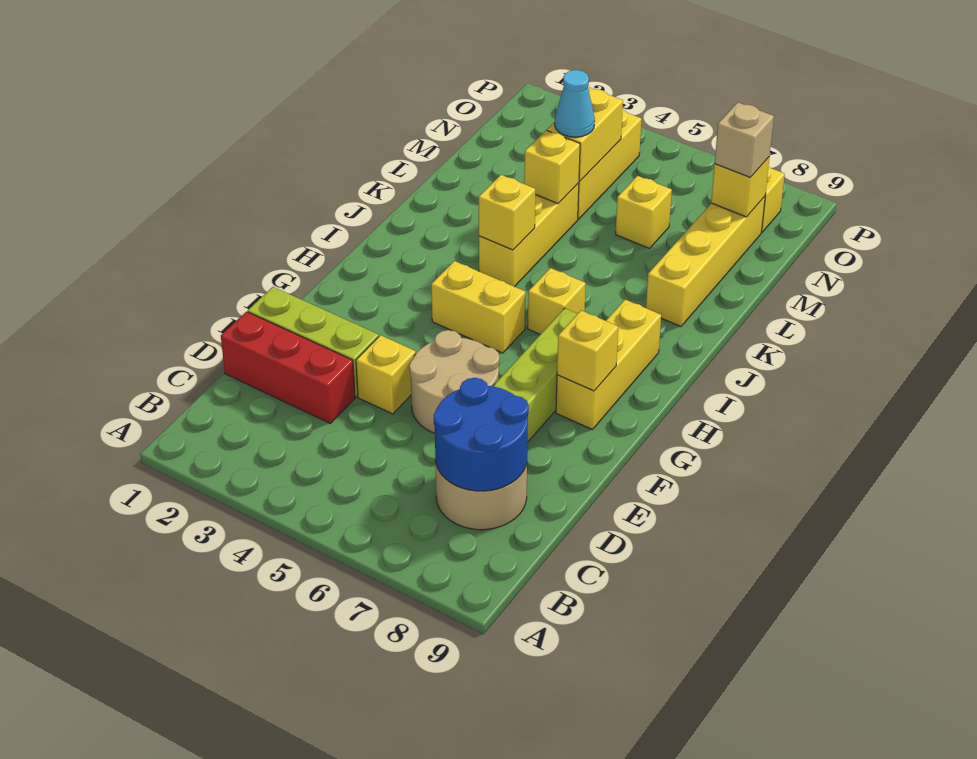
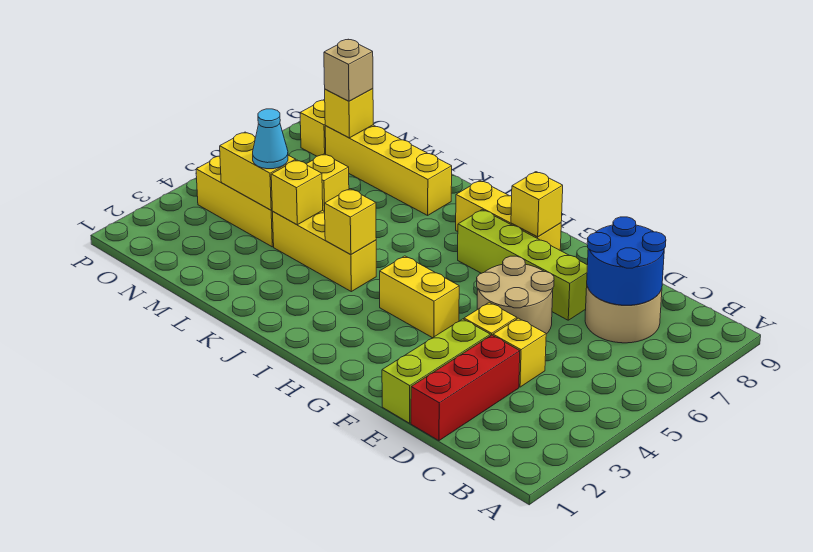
yellow 1x2 brick [431,261,525,353] -> yellow 1x2 brick turned to [380,256,459,338]
yellow 1x1 brick [528,268,586,334] -> yellow 1x1 brick moved to [493,318,546,387]

